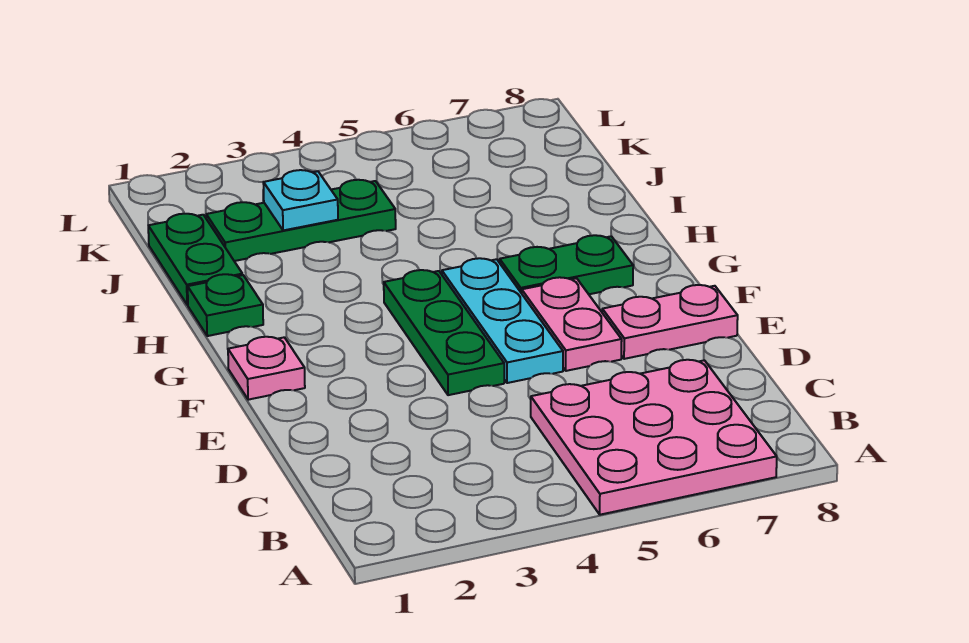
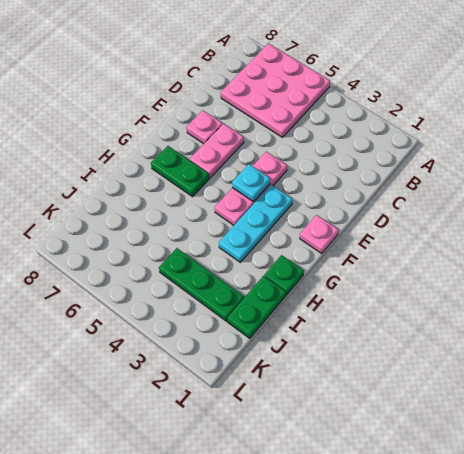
green 1x3 plate [384,270,504,395] -> pink 1x3 plate [215,152,287,225]
cyan 1x3 plate [442,258,563,383] -> cyan 1x3 plate moved to [219,185,292,262]
pink 1x2 plate [602,285,738,359] -> pink 1x1 plate [186,110,223,144]
cyan 1x1 plate [263,170,338,230] -> cyan 1x1 plate moved to [232,164,270,202]

